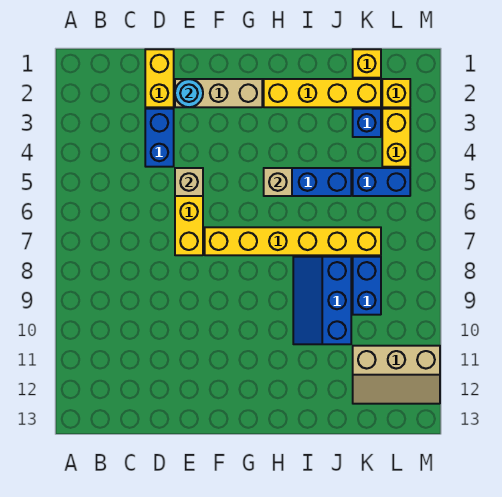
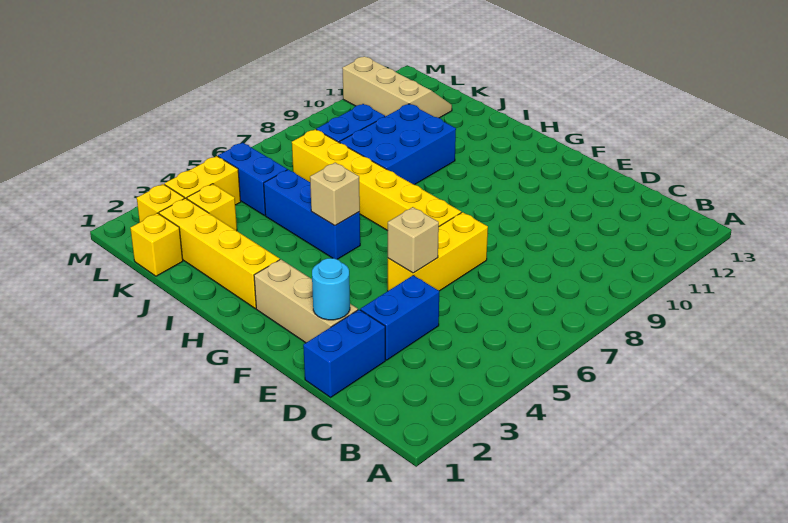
yellow 1x2 brick [145,49,174,107] -> blue 1x2 brick [303,310,385,397]
blue 2x3 slope [293,257,351,344] -> blue 2x3 brick [340,104,456,185]
blue 1x1 brick [353,109,381,137] -> yellow 1x1 brick [187,184,237,231]

